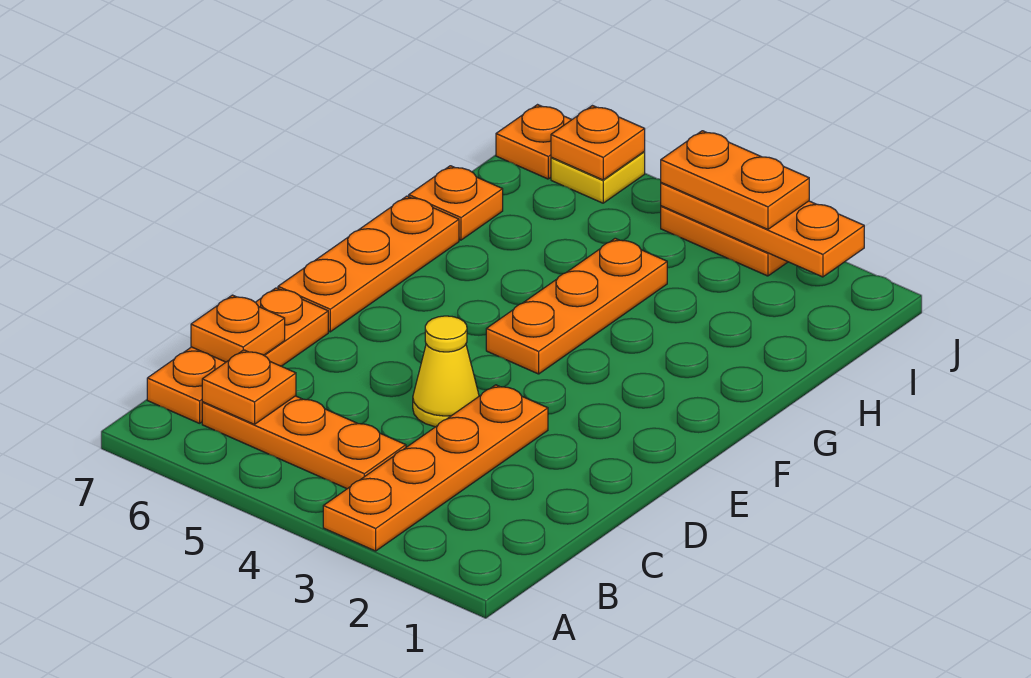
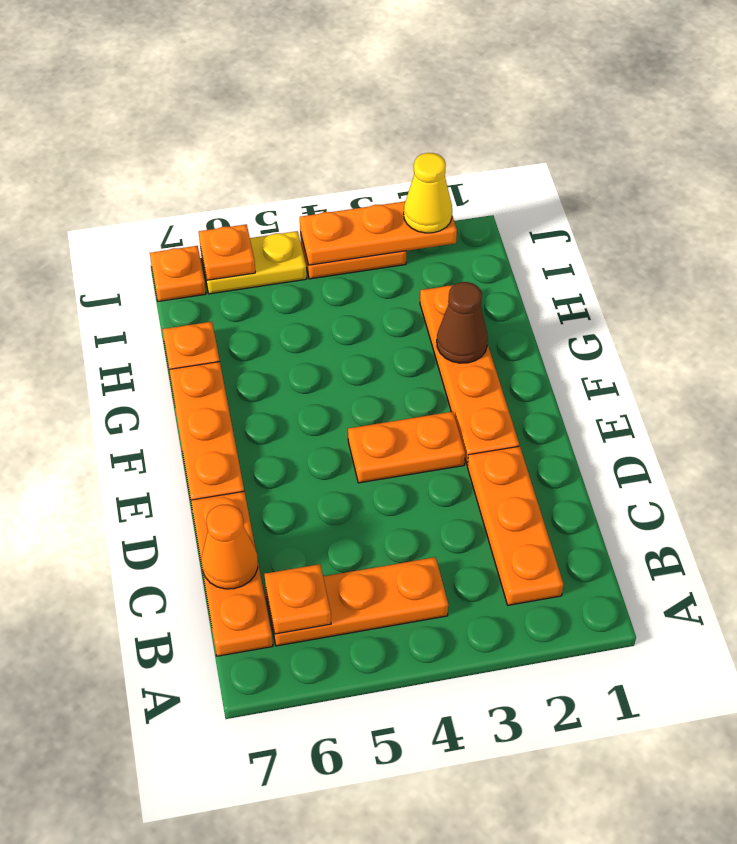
orange 1x4 plate [323,385,548,551] -> orange 1x4 plate moved to [420,285,519,465]
orange 1x1 plate [191,295,285,362] -> orange 1x1 cone [202,505,258,589]
yellow 1x1 cone [413,316,479,427] -> yellow 1x1 cone moved to [404,153,452,233]
orange 1x3 plate [486,238,667,374] -> orange 1x3 plate moved to [467,446,564,605]
none -> brown 1x1 cone [437,282,488,363]
orange 1x2 plate [661,131,809,229] -> orange 1x2 plate moved to [348,412,465,483]
yellow 1x1 plate [551,152,645,203] -> yellow 1x2 plate [200,231,307,294]

